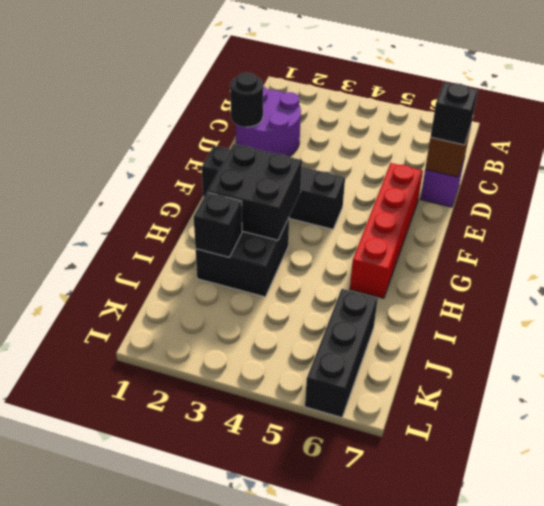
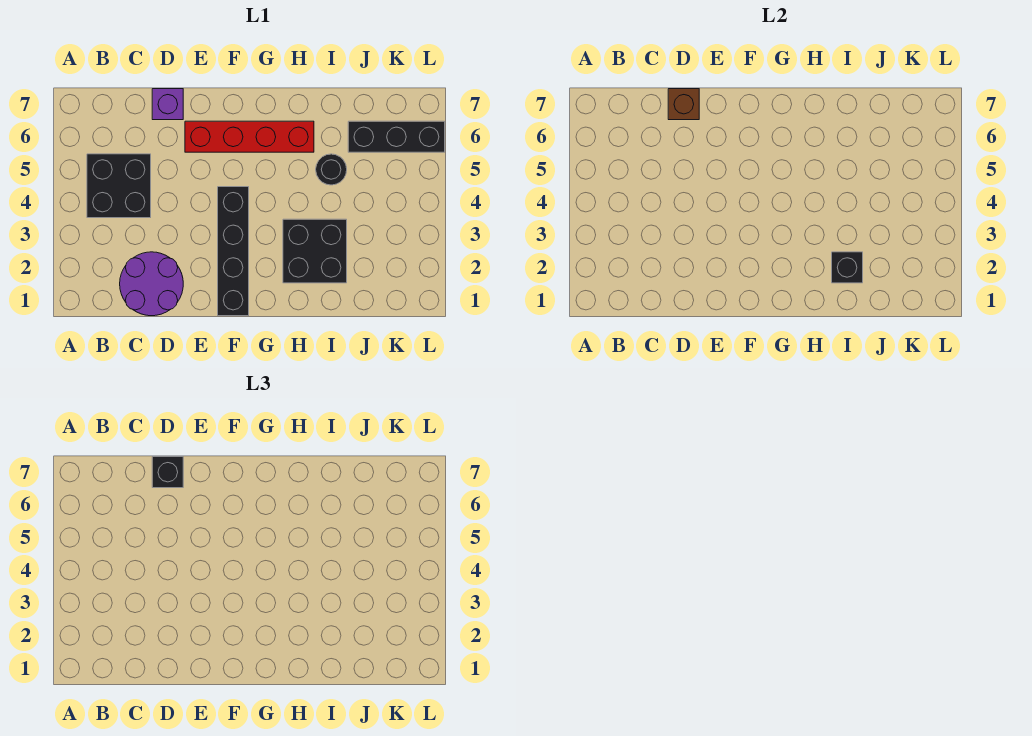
black 1x1 round brick [230,73,263,127] -> black 1x1 round brick moved to [316,154,347,185]
black 2x2 brick [208,144,302,240] -> black 2x2 brick moved to [87,154,151,218]

